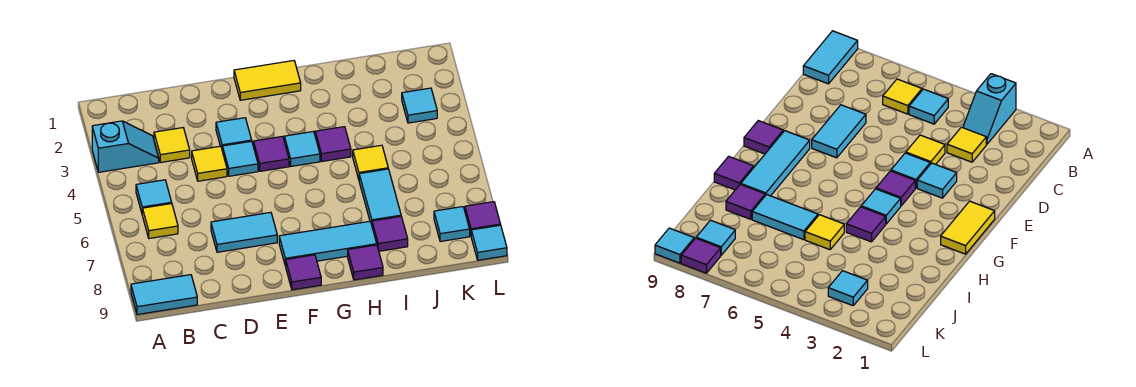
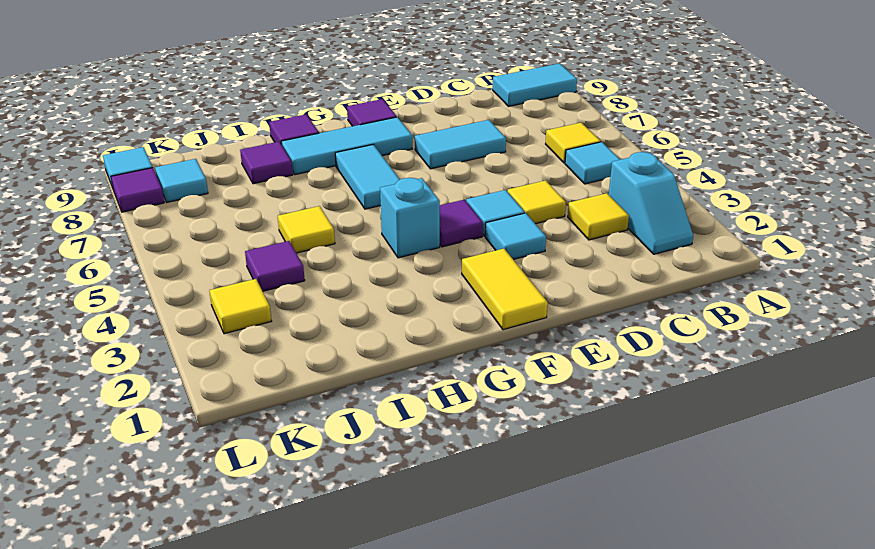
cyan 1x2 slope [92,121,159,172] -> cyan 1x2 slope turned to [609,152,693,254]
yellow 1x2 tile [234,61,301,100] -> yellow 1x2 tile turned to [462,249,548,330]
cyan 1x1 tile [284,131,320,166] -> cyan 1x1 brick [380,178,440,258]
purple 1x1 tile [315,127,351,161] -> purple 1x1 tile moved to [245,241,305,291]
cyan 1x2 tile [359,169,401,224] -> cyan 1x2 tile moved to [335,144,400,209]
cyan 1x1 tile [402,88,437,123] -> yellow 1x1 tile [209,279,271,334]

